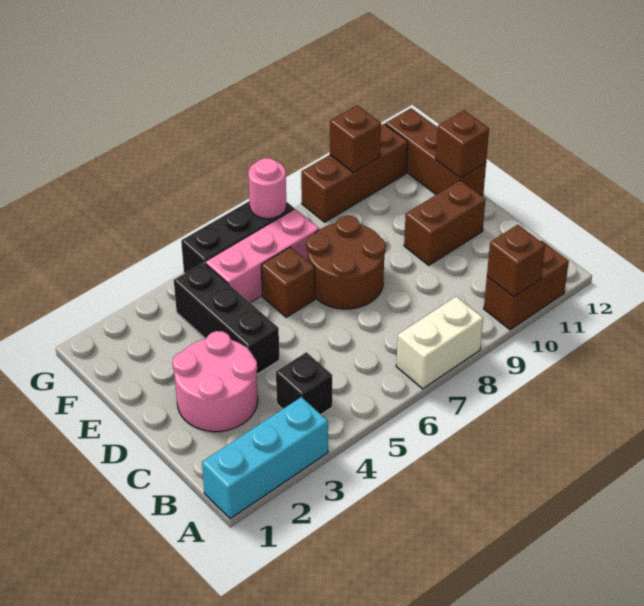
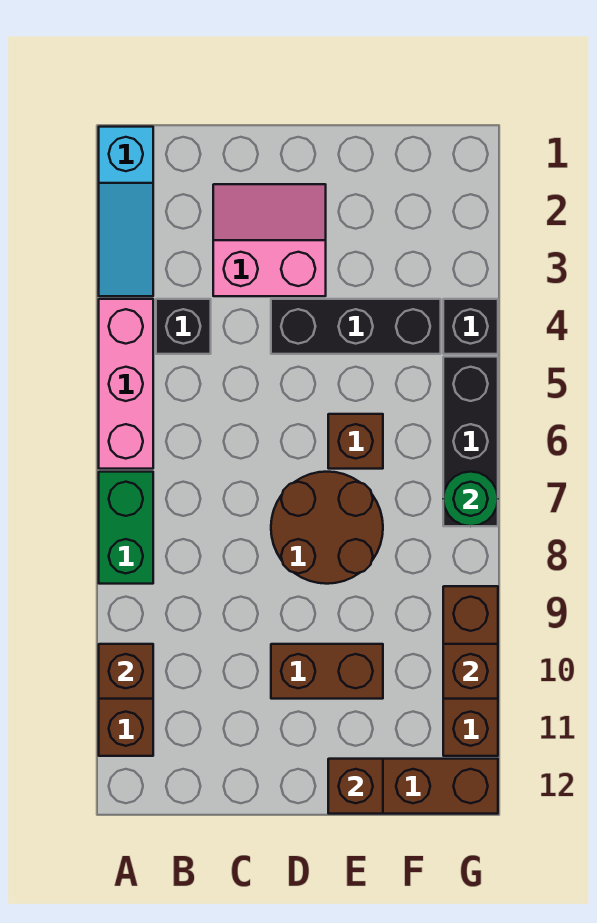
cyan 1x3 brick [202,397,328,519] -> cyan 1x3 slope [99,127,153,296]
white 1x2 brick [396,296,483,389] -> green 1x2 brick [99,472,153,584]
pink 2x2 round brick [173,331,258,432] -> pink 2x2 slope [213,184,326,296]
brown 1x2 brick [404,180,485,265] -> brown 1x2 brick turned to [271,644,383,699]
pink 1x3 brick [205,209,319,303] -> pink 1x3 brick moved to [99,299,153,469]
none -> black 1x1 brick [443,299,498,354]
pink 1x1 round brick [248,158,286,219] -> green 1x1 round brick [443,472,498,526]

